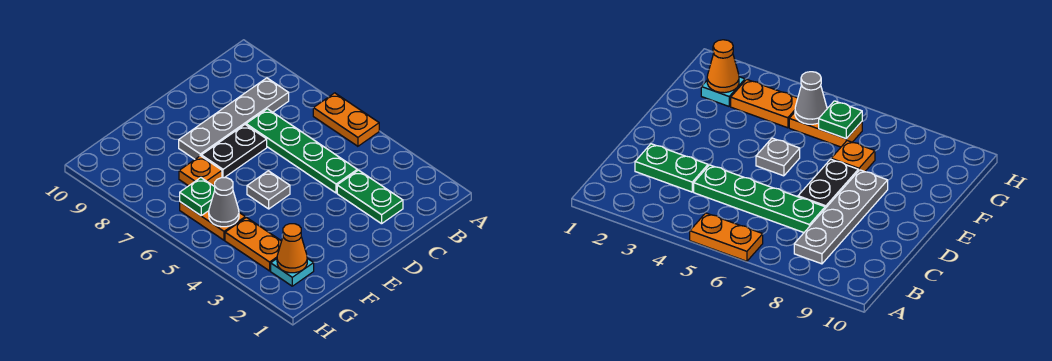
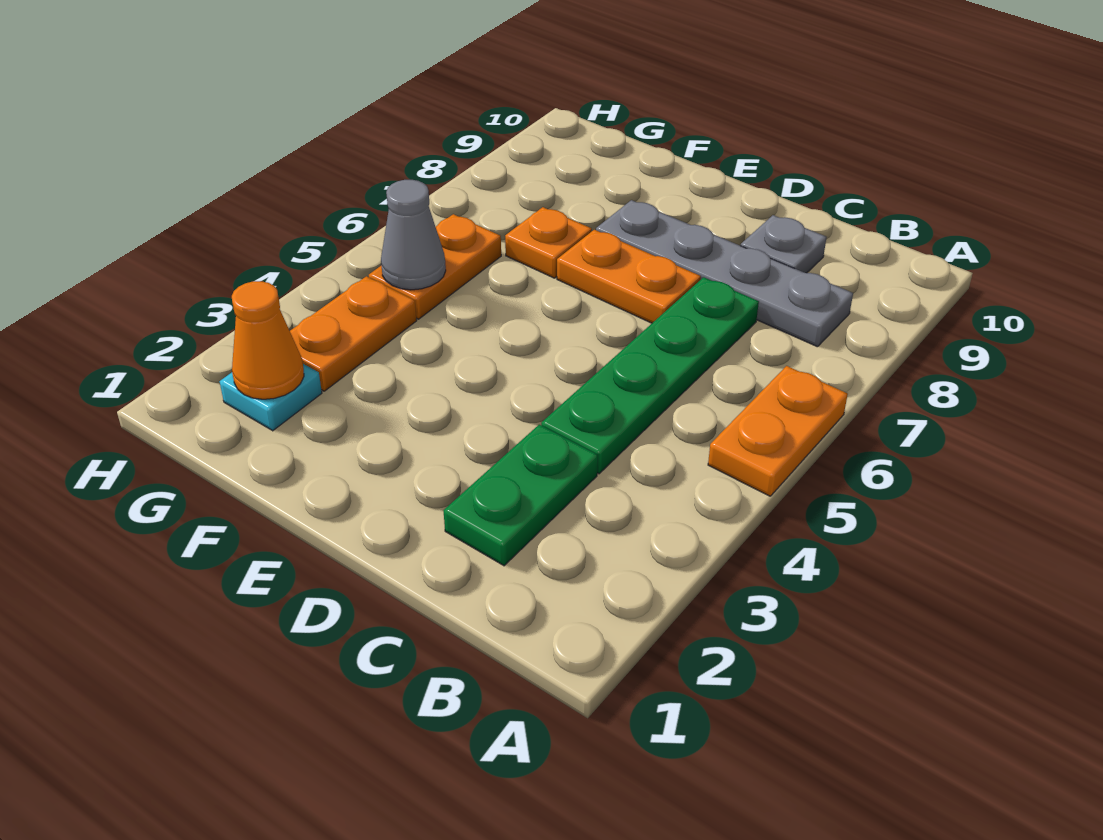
black 1x2 plate [201,125,267,178] -> orange 1x2 plate [557,230,701,323]
grey 1x1 plate [247,171,290,209] -> grey 1x1 plate moved to [741,215,827,273]
green 1x1 plate [180,178,215,215] -> none

